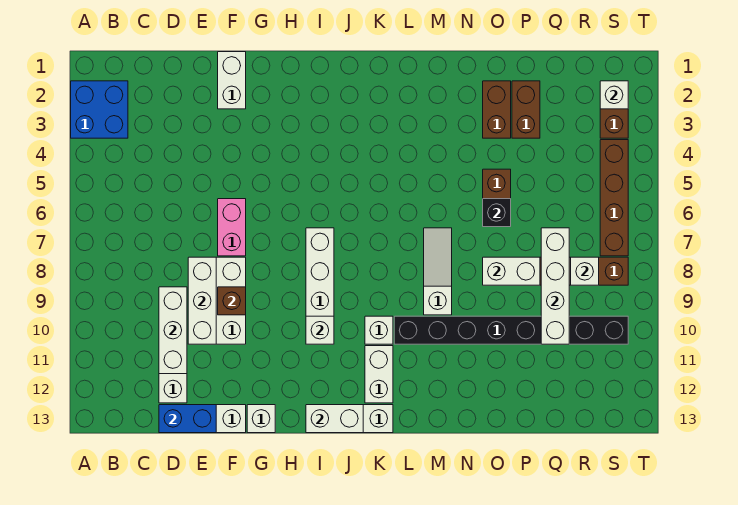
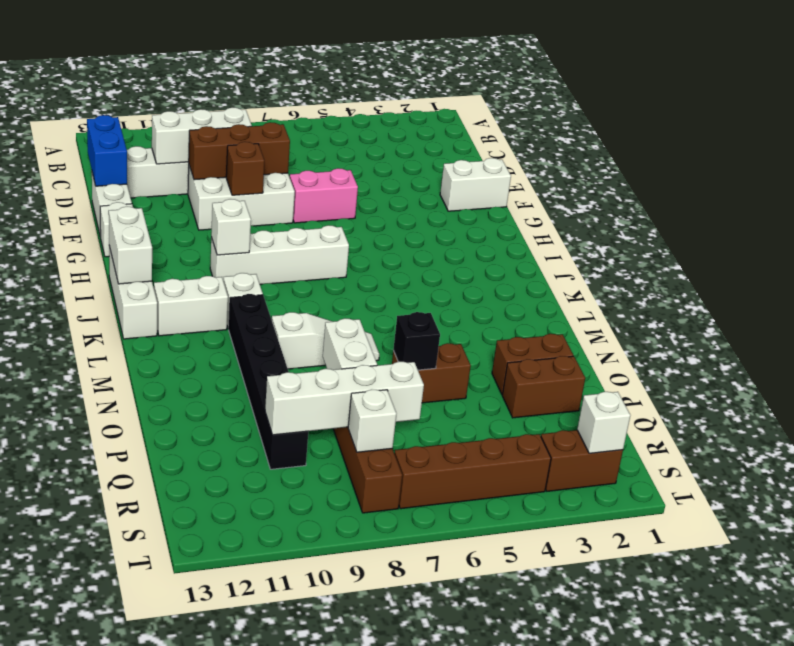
blue 2x2 brick [71,81,128,138] -> none
white 1x3 brick [188,257,216,344] -> brown 1x3 brick [189,122,290,180]
black 1x8 brick [394,316,628,344] -> black 1x6 brick [229,294,308,469]

